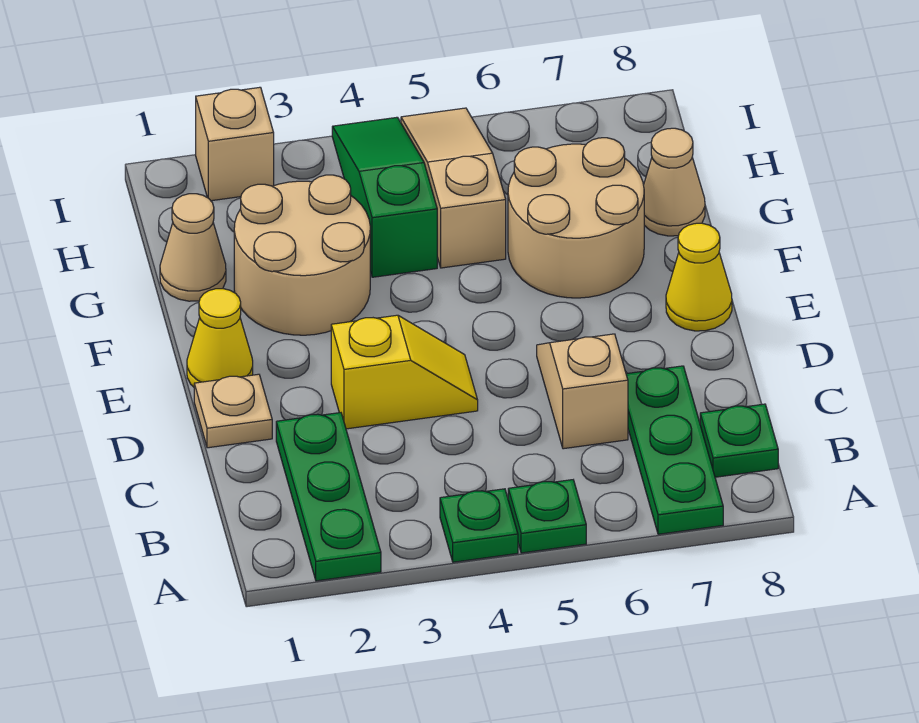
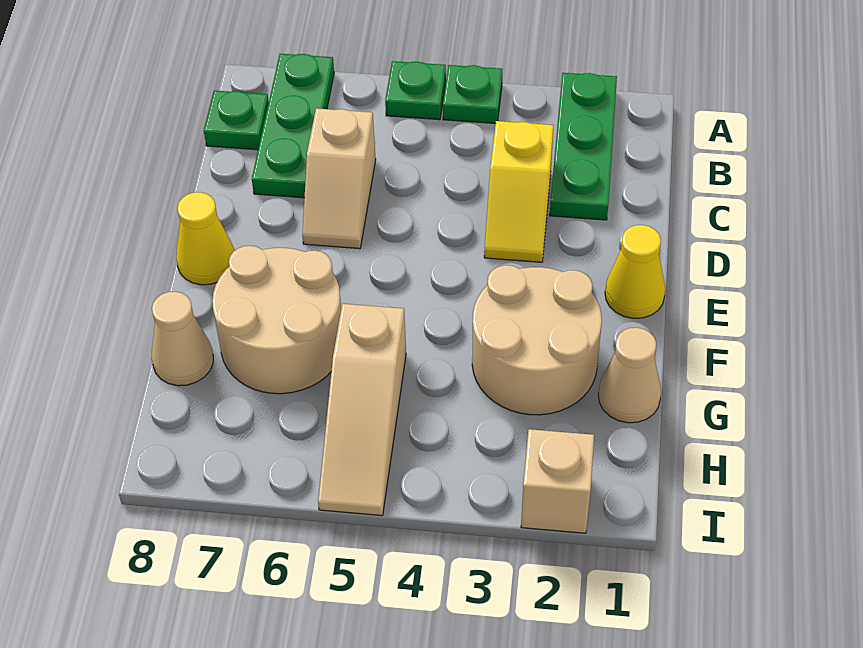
tan 1x1 plate [194,374,272,448] -> none
yellow 1x2 slope [331,315,478,429] -> yellow 1x2 slope turned to [484,121,553,262]
green 1x3 slope [332,117,437,277] -> none

